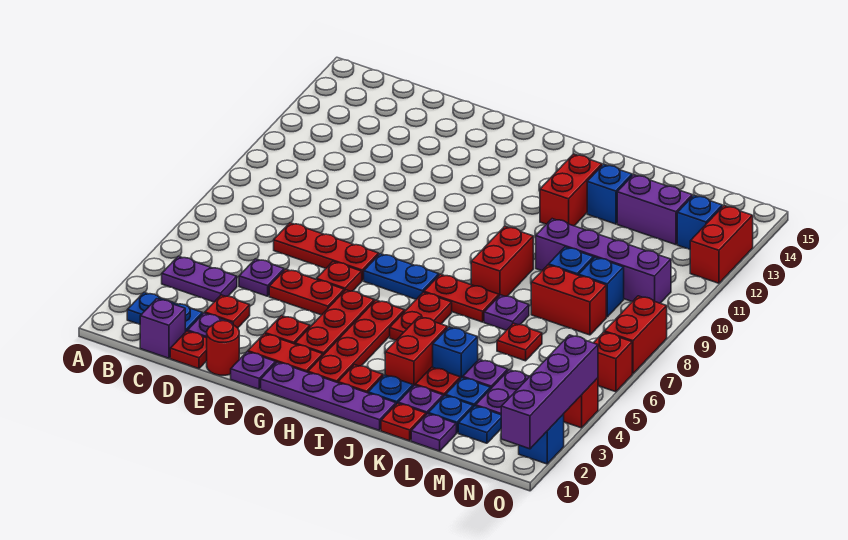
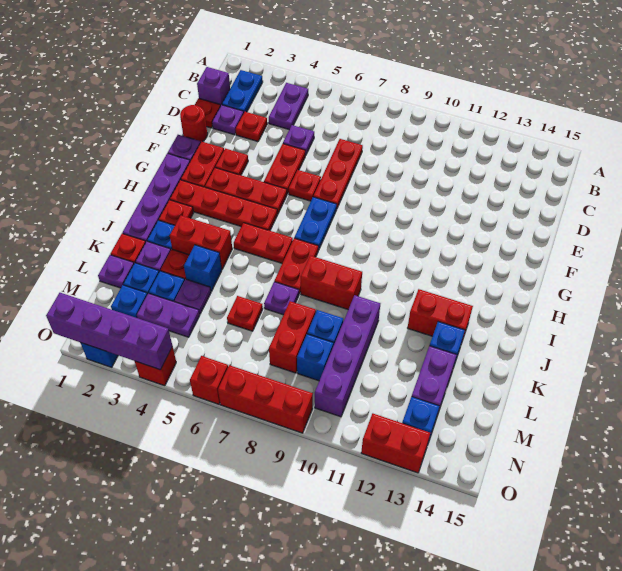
red 1x2 brick [605,296,667,374] -> red 1x3 brick [218,365,313,433]

